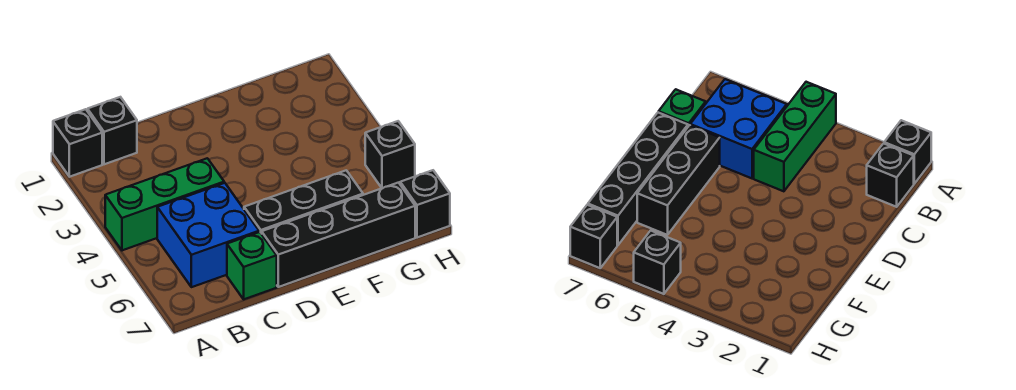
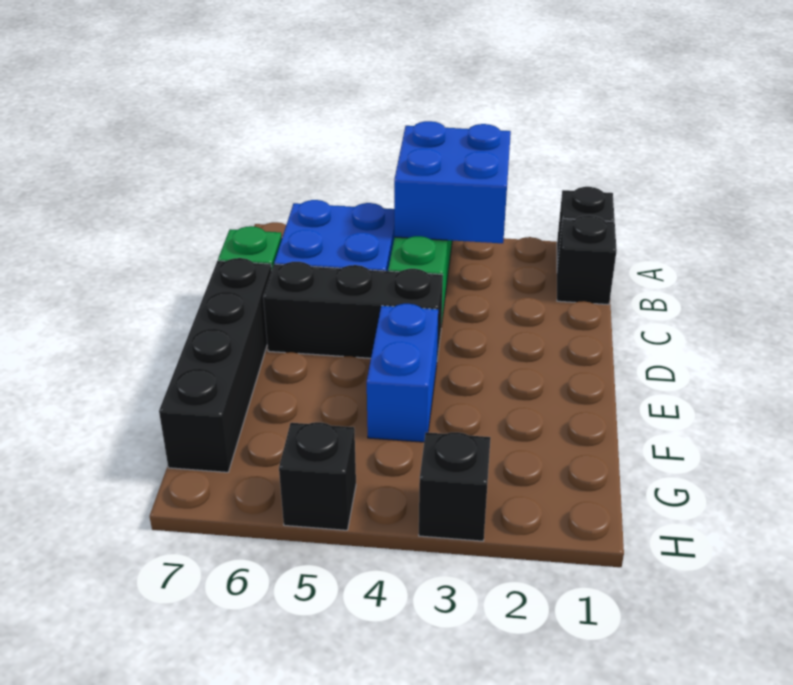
none -> blue 2x2 brick [394,121,511,243]
black 1x3 brick [244,170,363,234] -> black 1x3 brick turned to [263,262,443,359]
none -> blue 1x2 brick [367,304,438,442]
black 1x1 brick [400,170,450,238] -> black 1x1 brick moved to [419,432,491,541]

